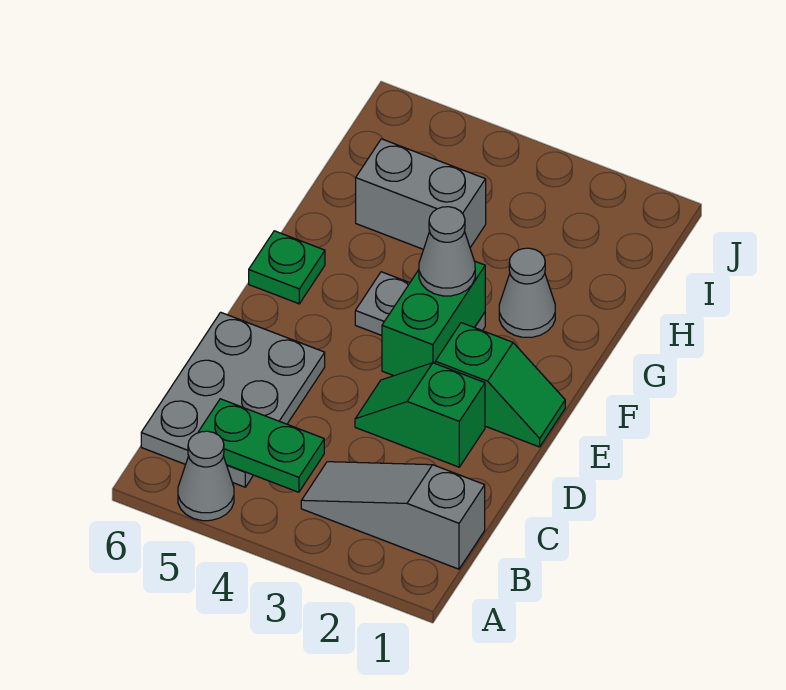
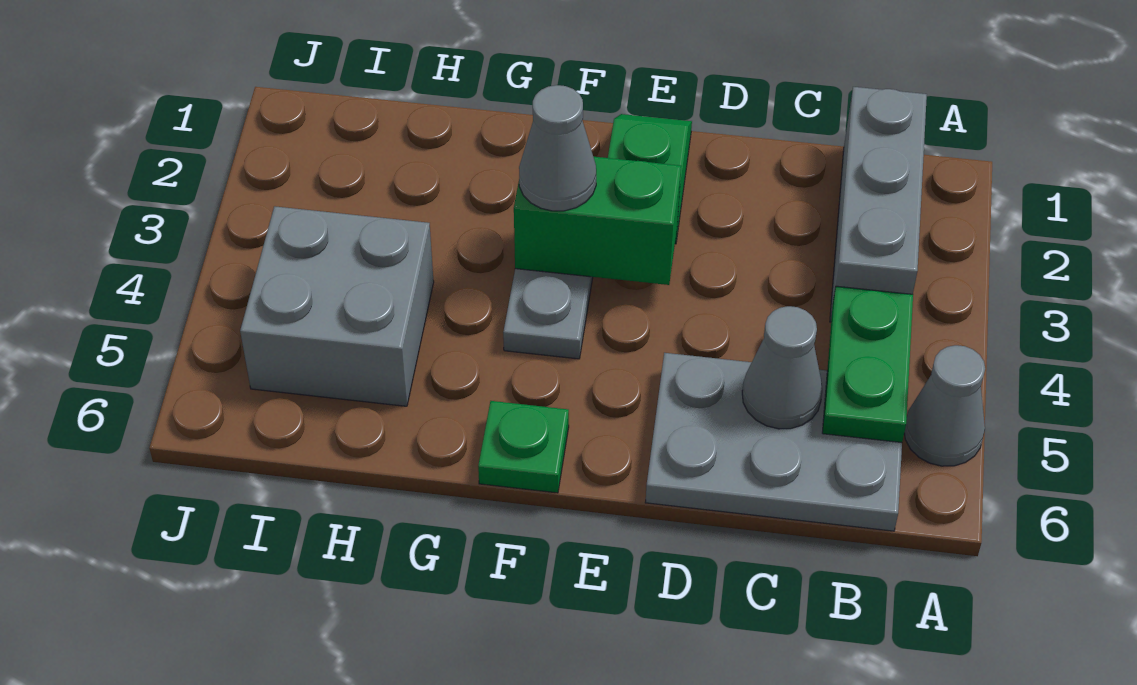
grey 1x3 slope [301,462,485,569] -> grey 1x3 brick [830,87,927,322]
green 1x2 slope [355,363,485,467] -> none
grey 1x1 cone [499,248,555,337] -> grey 1x1 cone moved to [742,306,822,429]
grey 1x2 brick [356,139,486,249] -> grey 2x2 brick [240,206,434,406]

